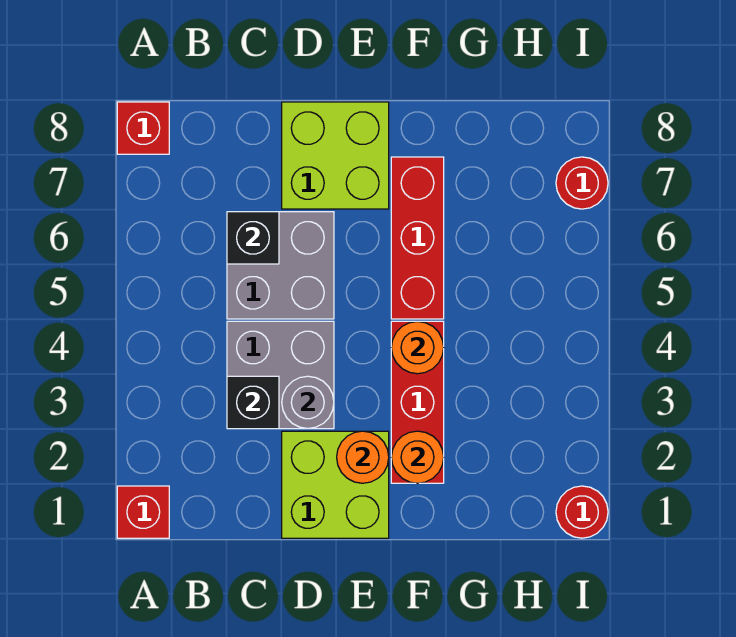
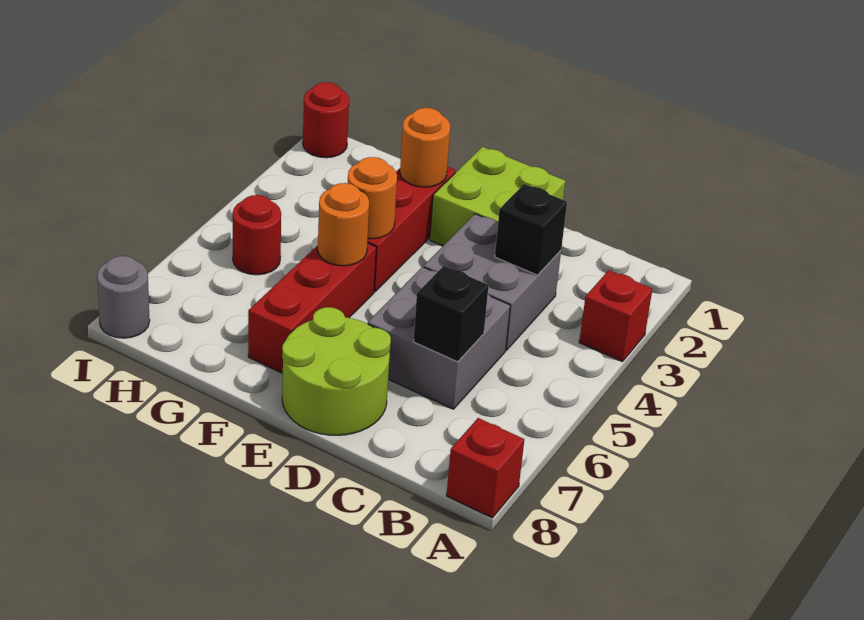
red 1x1 brick [117,486,169,538] -> red 1x1 brick moved to [579,270,652,362]
grey 1x1 round brick [282,376,334,429] -> grey 1x1 round brick moved to [97,256,150,338]
lime 2x2 brick [282,102,389,209] -> lime 2x2 round brick [282,307,391,435]
orange 1x1 round brick [337,431,389,483] -> orange 1x1 round brick moved to [318,183,369,266]
red 1x1 round brick [556,157,608,209] -> red 1x1 round brick moved to [233,195,281,275]

